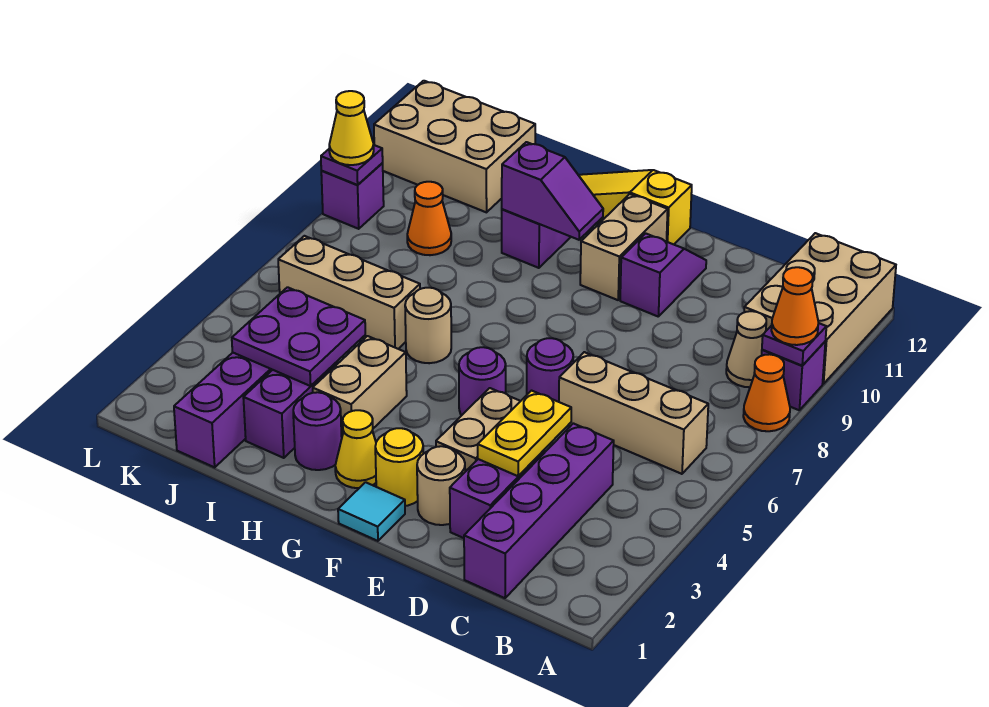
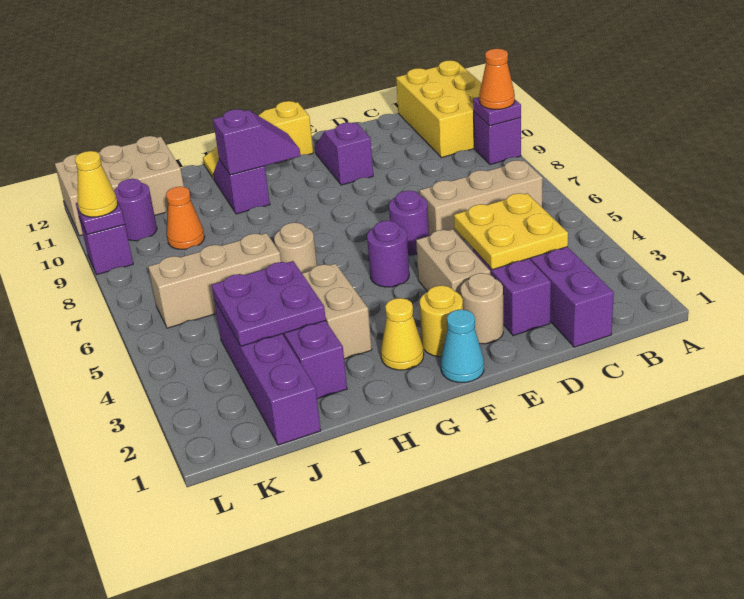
orange 1x1 cone [743,354,790,431] -> none
tan 2x3 brick [744,233,896,384] -> yellow 2x3 brick [396,60,482,158]
tan 1x1 cone [726,311,766,387] -> none
yellow 1x2 plate [478,391,571,476] -> yellow 2x2 plate [454,193,568,270]
cyan 1x1 tile [338,482,405,541] -> cyan 1x1 cone [441,309,484,382]
tan 1x2 brick [580,194,668,300] -> none
purple 1x1 round brick [293,392,342,470] -> purple 1x1 round brick moved to [114,179,157,241]

